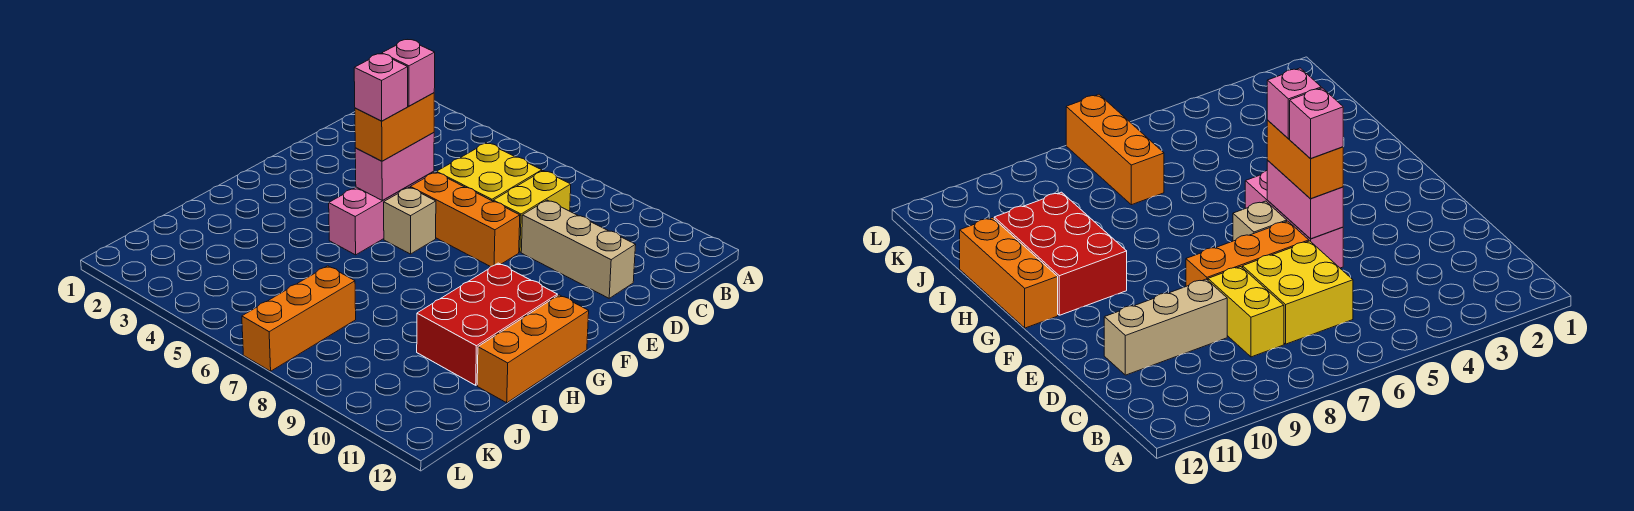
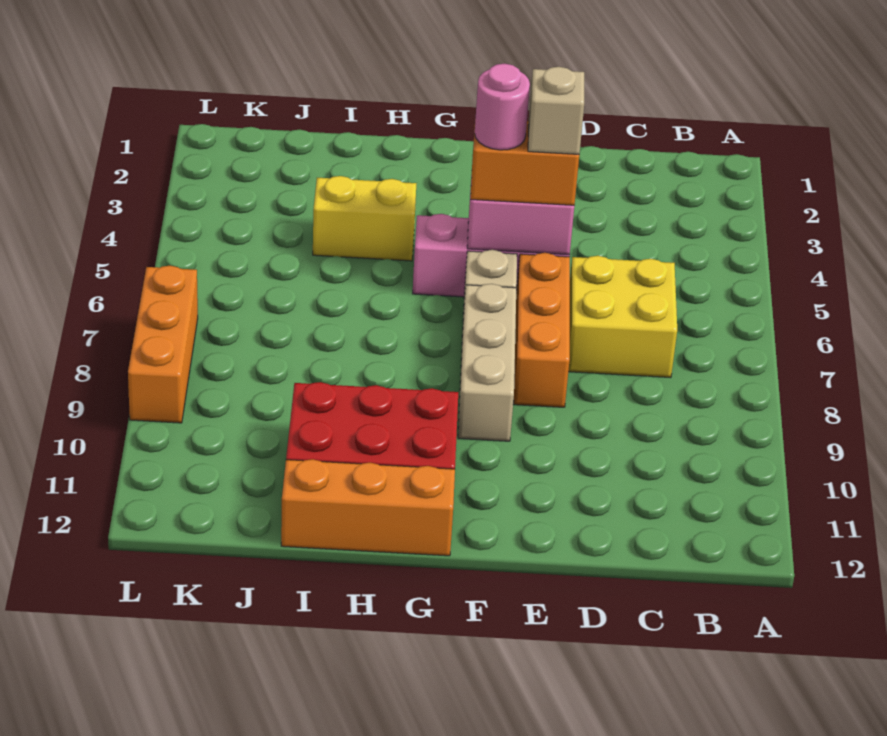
yellow 1x2 brick [493,171,571,252] -> yellow 1x2 brick moved to [313,176,416,261]
tan 1x3 brick [521,200,636,298] -> tan 1x3 brick moved to [458,284,516,441]
pink 1x1 brick [382,40,435,106] -> tan 1x1 brick [528,67,584,154]
pink 1x1 brick [354,54,408,121] -> pink 1x1 round brick [475,64,530,150]
orange 1x3 brick [242,266,356,371] -> orange 1x3 brick turned to [128,266,198,423]

